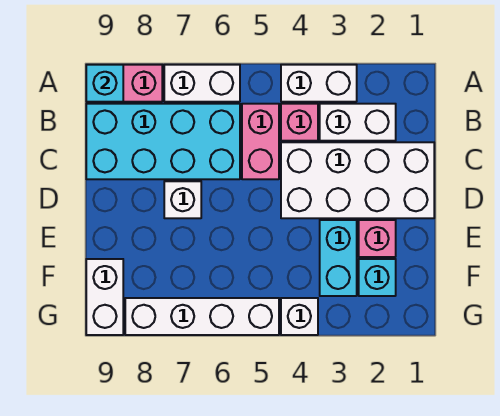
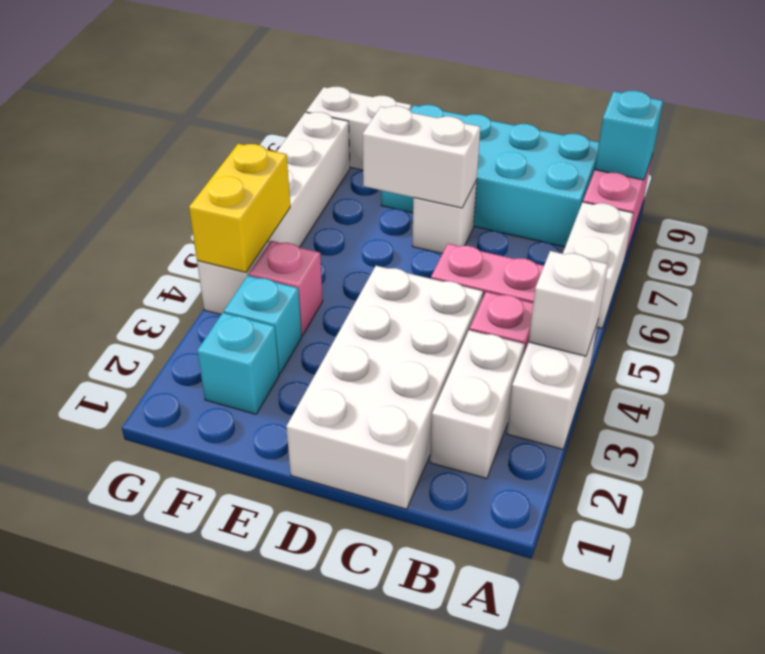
none -> white 1x1 brick [529,251,608,356]
cyan 2x4 brick [86,104,240,179] -> cyan 2x4 brick turned to [381,105,599,247]
none -> white 1x2 brick [363,106,480,208]
pink 1x1 brick [359,220,396,257] -> pink 1x1 brick moved to [249,241,323,335]
cyan 1x2 brick [320,220,357,296] -> cyan 1x1 brick [224,276,302,373]
none -> yellow 1x2 brick [189,144,290,272]

